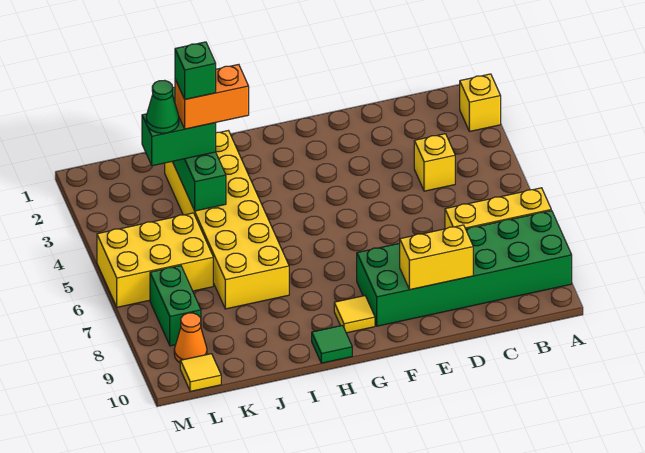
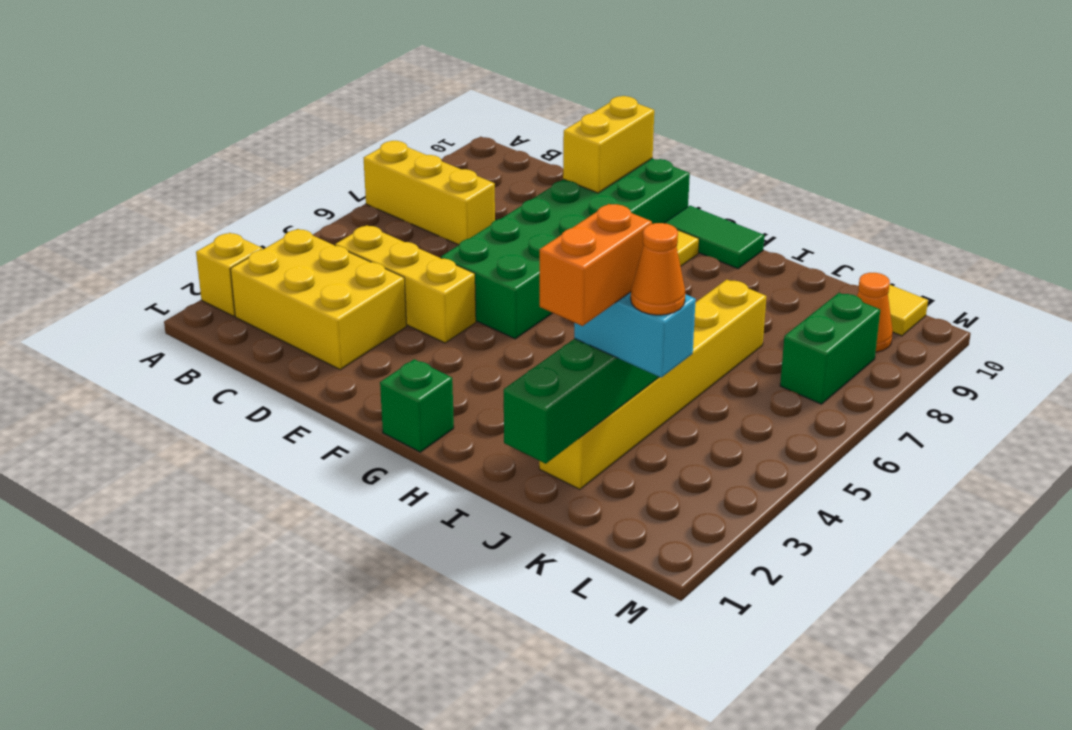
green 2x6 brick [357,211,572,326] -> green 2x6 brick turned to [441,158,690,339]
yellow 1x1 brick [414,134,455,191] -> yellow 1x3 brick [335,225,476,343]
yellow 1x2 brick [400,225,473,290] -> yellow 1x2 brick turned to [563,96,654,193]
green 1x1 tile [312,325,352,363] -> green 1x2 tile [665,206,764,269]
yellow 2x6 brick [165,131,289,309] -> yellow 1x6 brick [539,280,766,489]
orange 1x2 brick [175,64,249,129] -> orange 1x2 brick turned to [540,204,652,326]
green 1x2 brick [142,114,216,166] -> cyan 1x2 brick [574,292,696,378]
green 1x1 brick [175,42,216,99] -> green 1x1 brick moved to [380,359,454,452]
green 1x1 cone [146,80,179,133] -> orange 1x1 cone [631,223,685,315]
yellow 2x3 brick [97,213,213,307] -> yellow 2x3 brick moved to [230,229,407,370]

